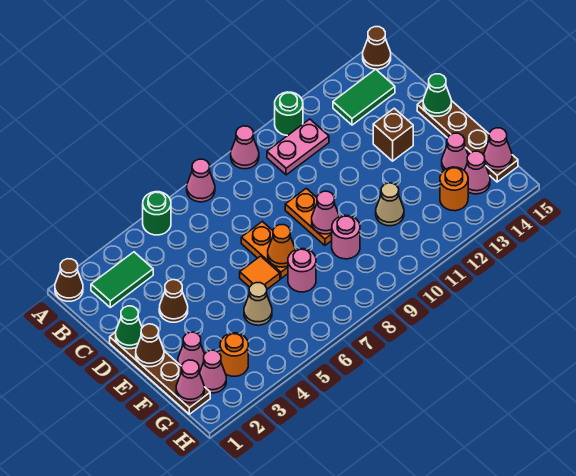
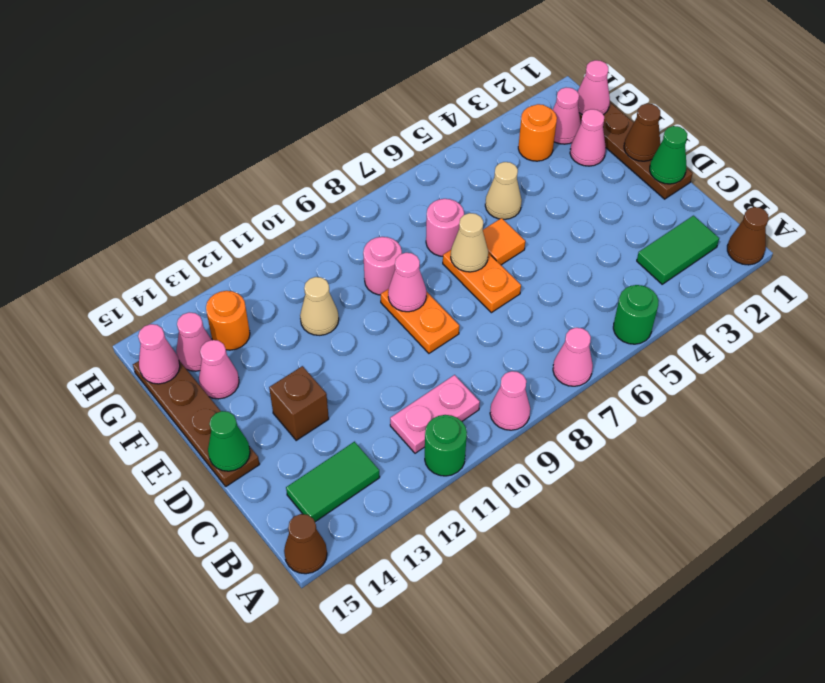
brown 1x1 cone [159,280,188,322] -> none
orange 1x1 cone [268,225,295,267] -> tan 1x1 cone [451,213,488,272]

